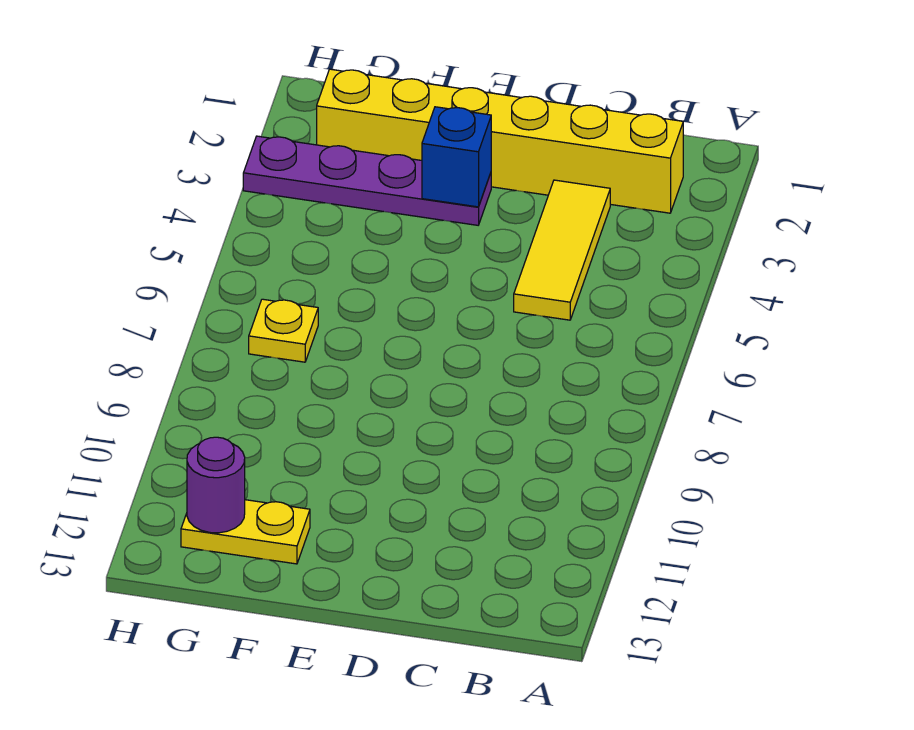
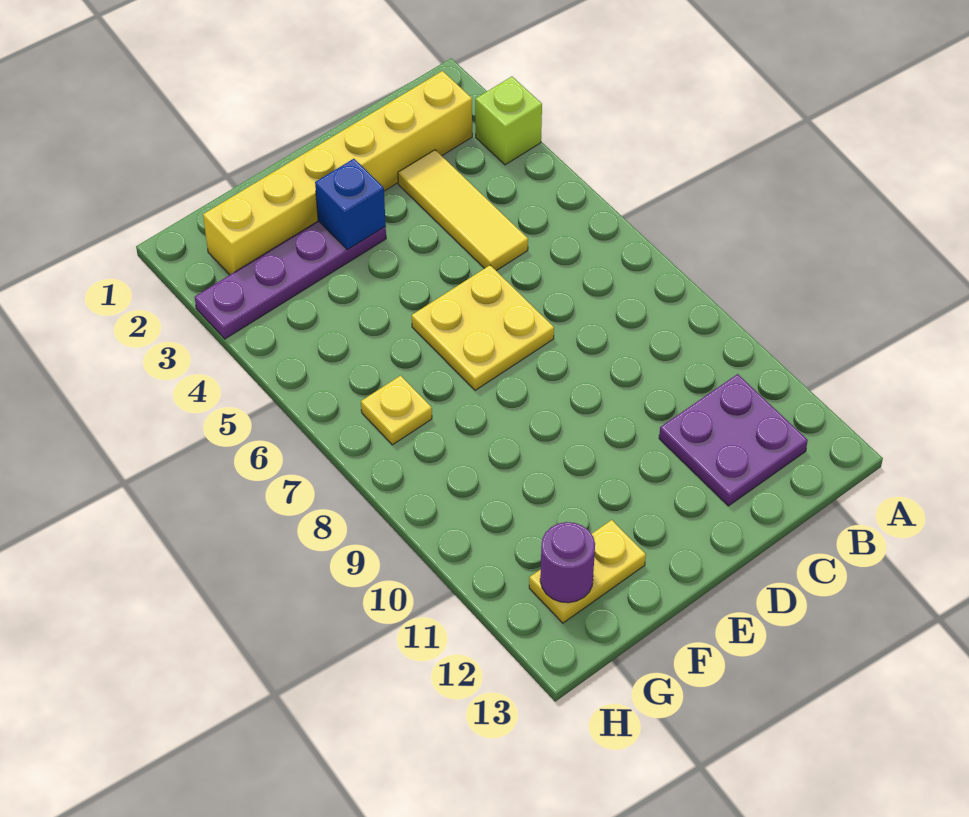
none -> lime 1x1 brick [475,77,542,165]
none -> purple 2x2 plate [659,374,808,506]
none -> yellow 2x2 plate [412,265,554,390]

